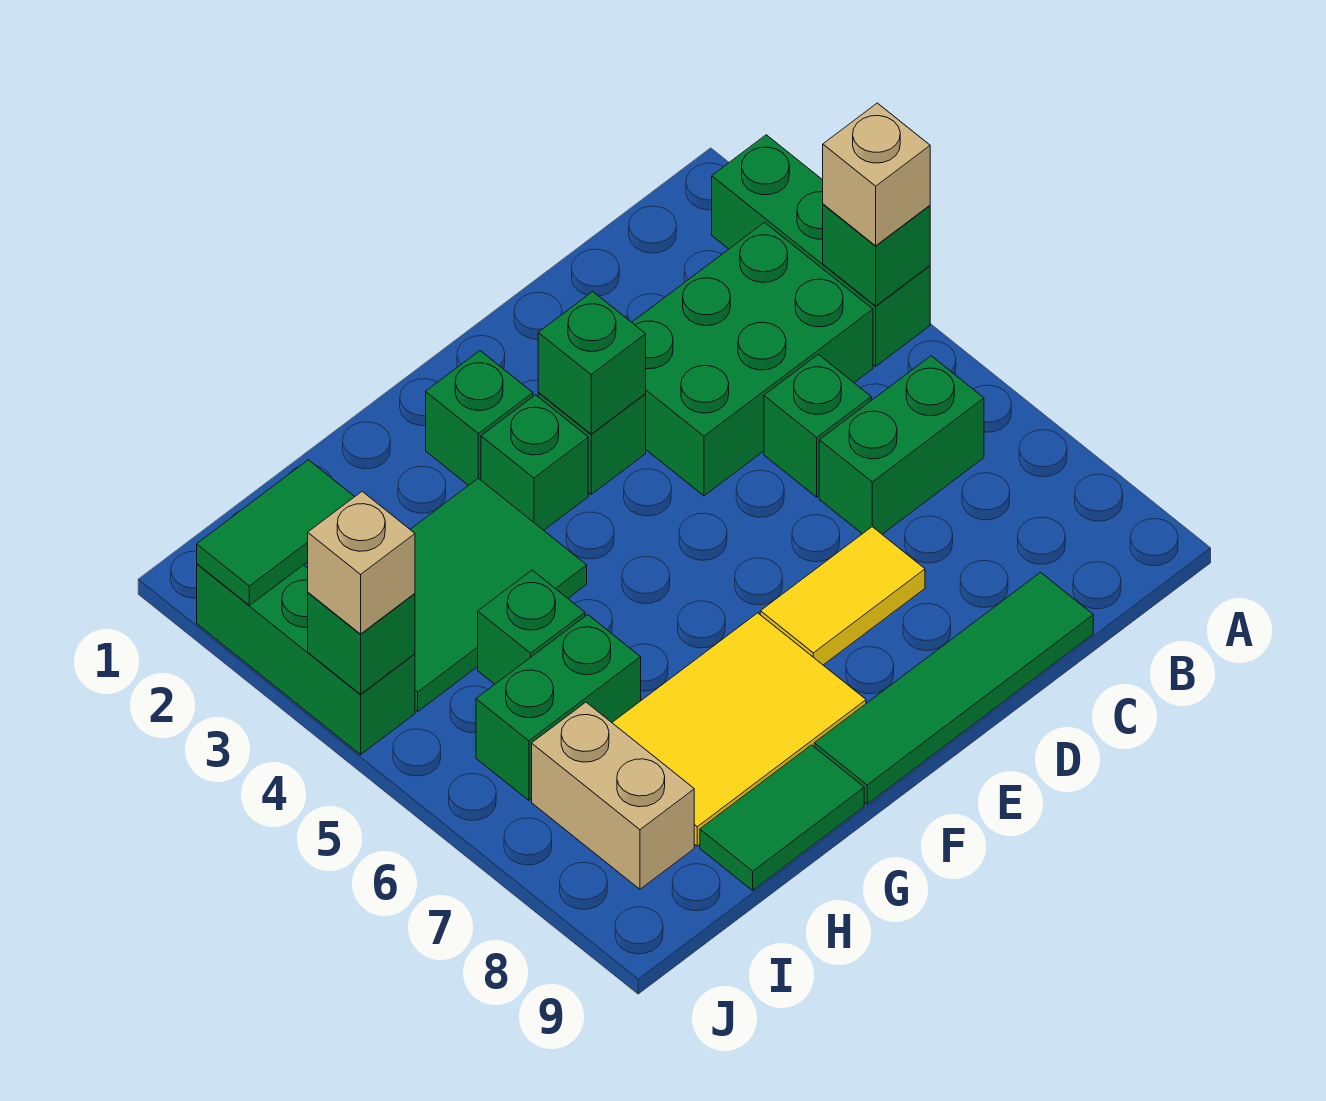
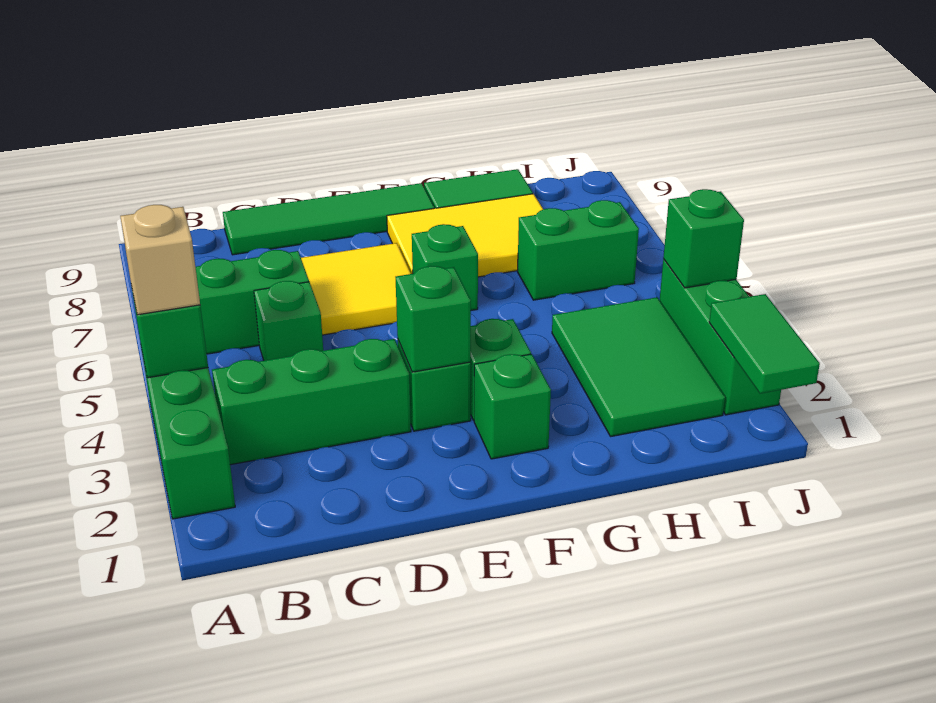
green 2x3 brick [632,223,873,496] -> green 1x3 brick [212,339,411,465]
yellow 1x2 tile [760,527,925,665] -> yellow 2x2 tile [301,243,411,335]
green 2x3 tile [410,478,587,711] -> green 2x3 tile turned to [552,297,725,437]
green 1x1 brick [478,570,585,684] -> green 1x1 brick moved to [412,224,478,310]
green 1x2 tile [197,460,354,605] -> green 1x2 tile turned to [709,294,820,394]
tan 1x2 brick [532,702,694,889] -> none
tan 1x1 brick [308,491,415,634] -> none

